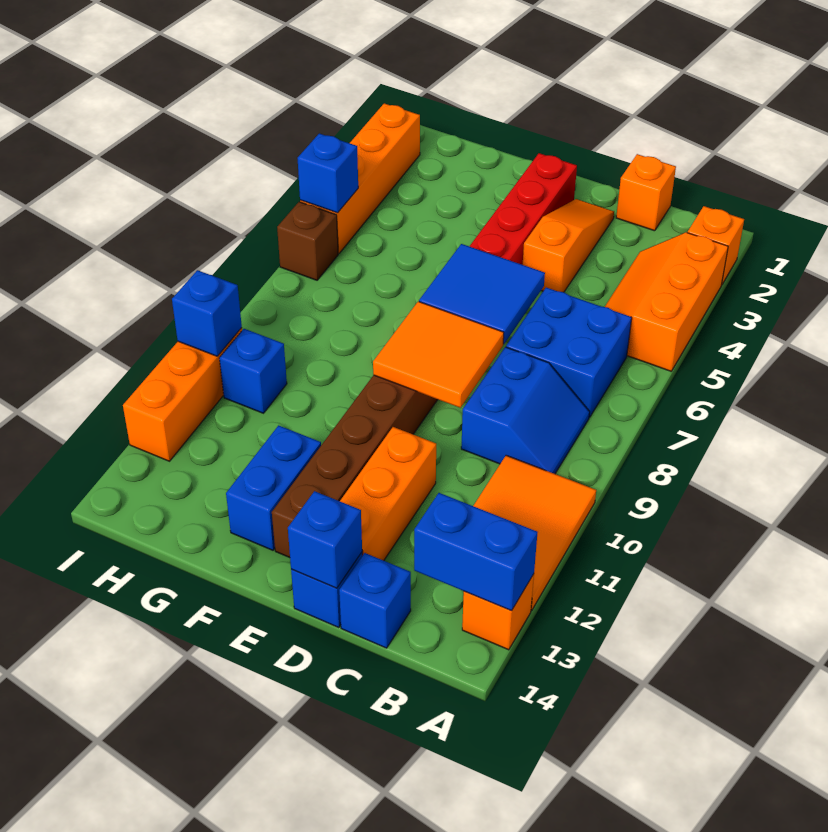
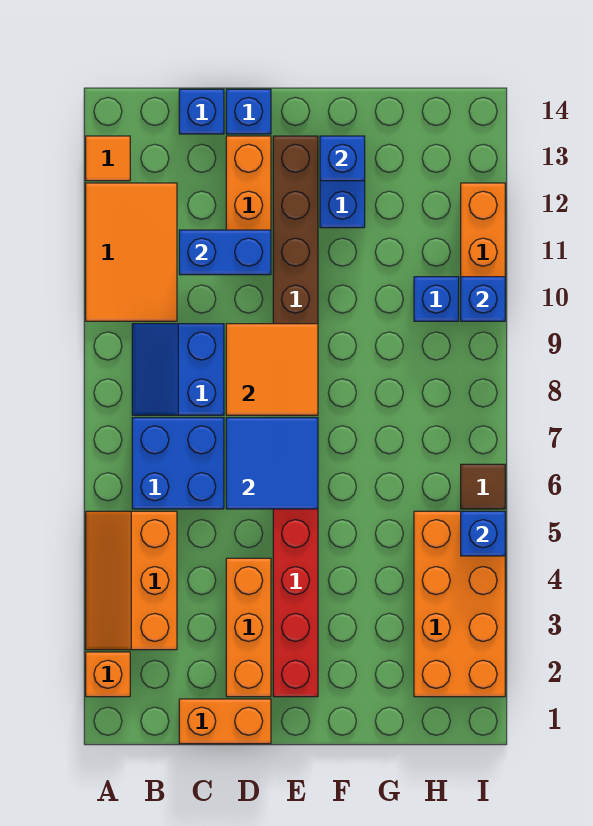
orange 2x3 slope [605,232,728,371] -> orange 2x3 slope turned to [86,511,177,650]
orange 1x1 brick [462,574,534,650] -> orange 1x1 tile [86,136,130,181]
blue 1x2 brick [414,493,538,611] -> blue 1x2 brick moved to [179,230,271,275]
orange 1x1 brick [616,154,676,231] -> orange 1x2 brick [179,699,271,744]
orange 1x3 slope [523,199,614,292] -> orange 1x3 brick [226,558,271,697]
blue 1x1 brick [288,491,362,588] -> blue 1x1 brick moved to [320,136,365,181]
orange 1x4 brick [300,103,420,253] -> orange 2x4 brick [414,511,505,697]
brown 1x1 brick [277,202,338,280] -> brown 1x1 tile [461,464,505,509]

